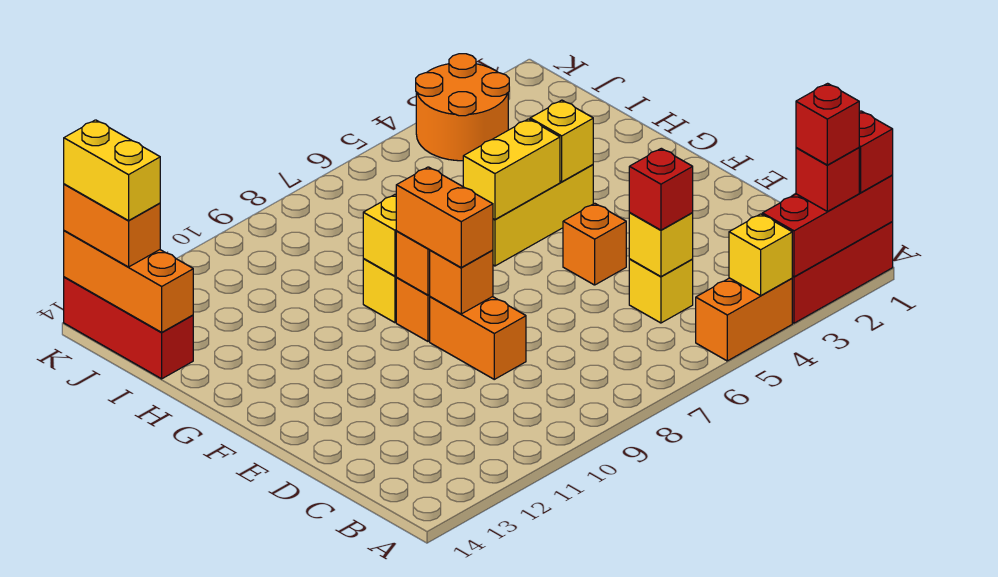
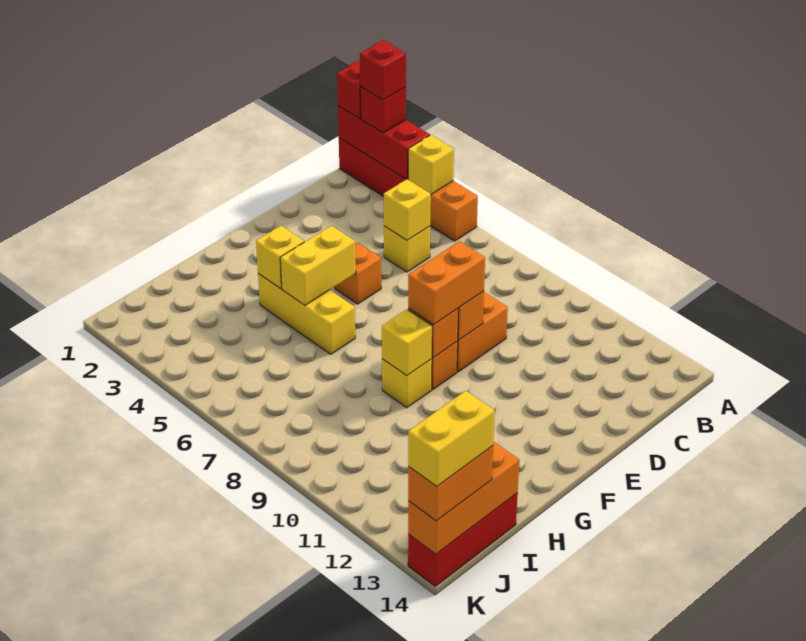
red 1x1 brick [629,148,693,230] -> none
yellow 1x2 brick [463,119,560,219] -> yellow 1x2 brick turned to [280,226,356,305]
orange 2x2 round brick [416,54,509,161] -> none

